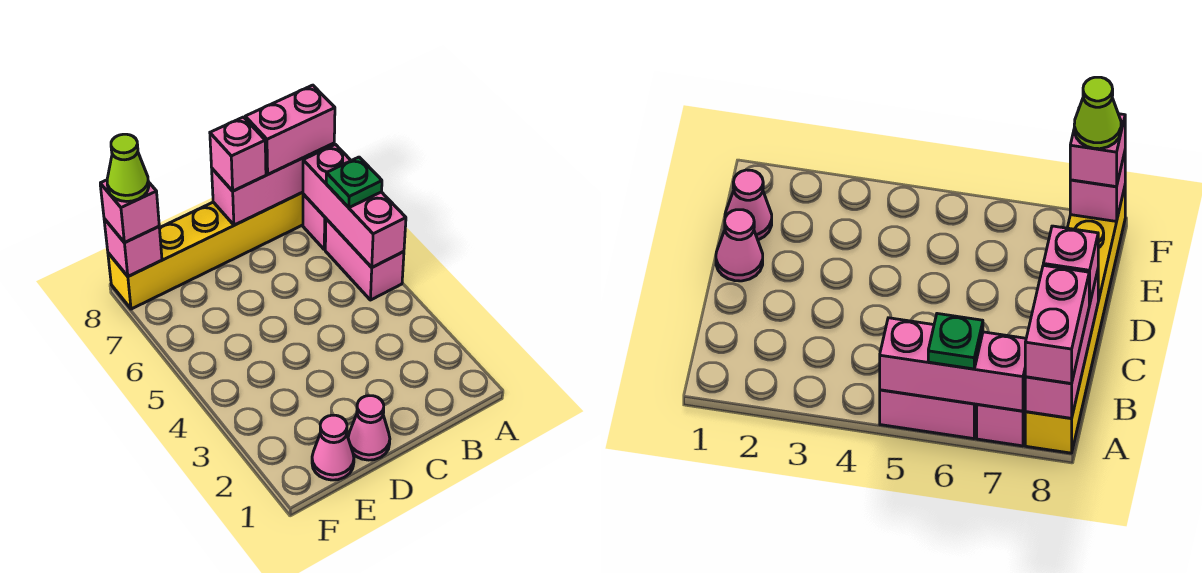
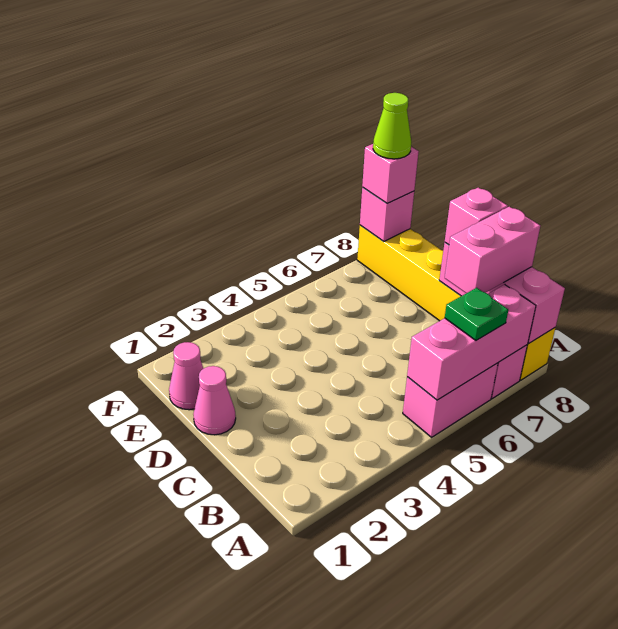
pink 1x2 brick [245,85,335,174] -> pink 1x2 brick turned to [445,207,540,293]

